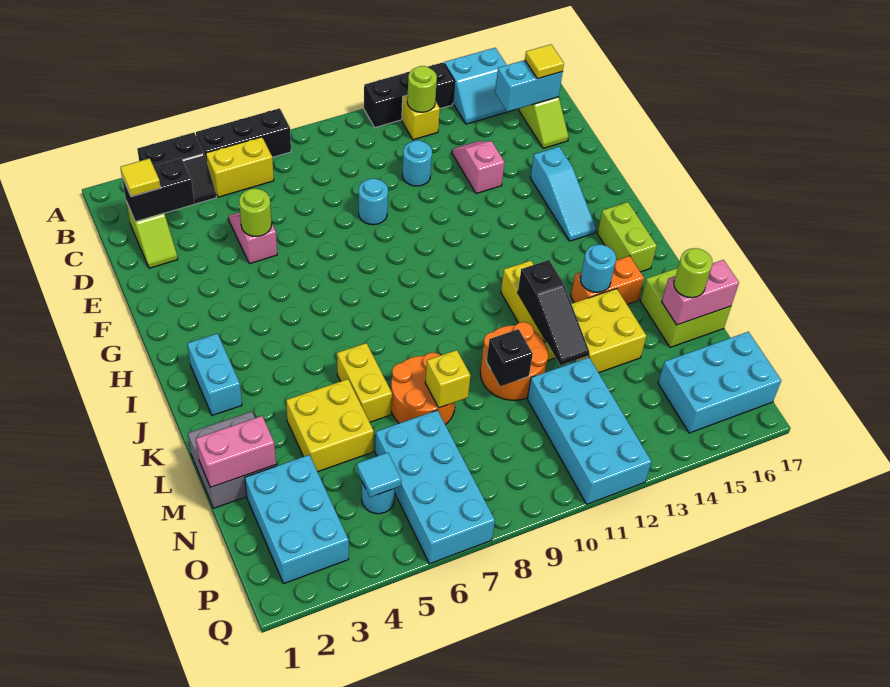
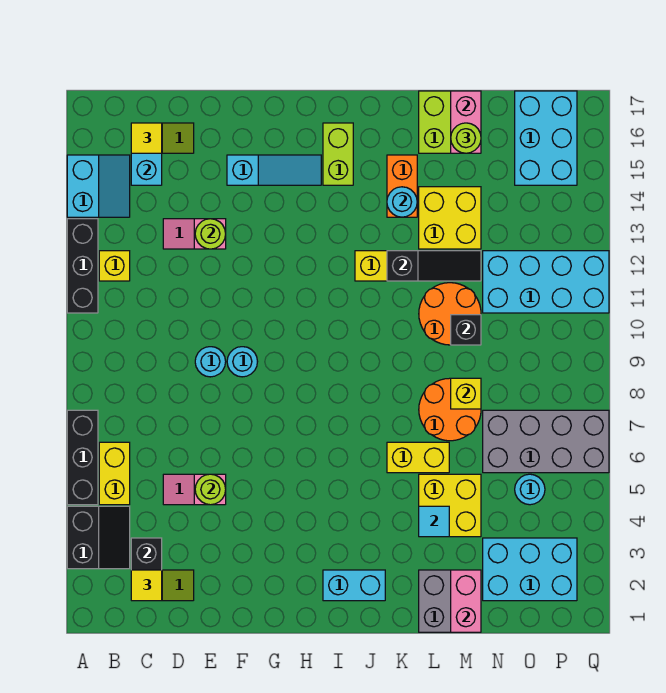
lime 1x1 round brick [407,66,437,112] -> lime 1x1 round brick moved to [195,219,226,249]
cyan 1x1 round brick [402,140,432,186] -> cyan 1x1 round brick moved to [227,347,258,377]
lime 1x2 brick [597,202,657,272] -> lime 1x2 brick turned to [323,123,353,185]
cyan 2x4 brick [375,410,495,564] -> grey 2x4 brick [483,410,609,473]
cyan 1x1 tile [357,452,401,497] -> cyan 1x1 tile moved to [419,506,449,537]

